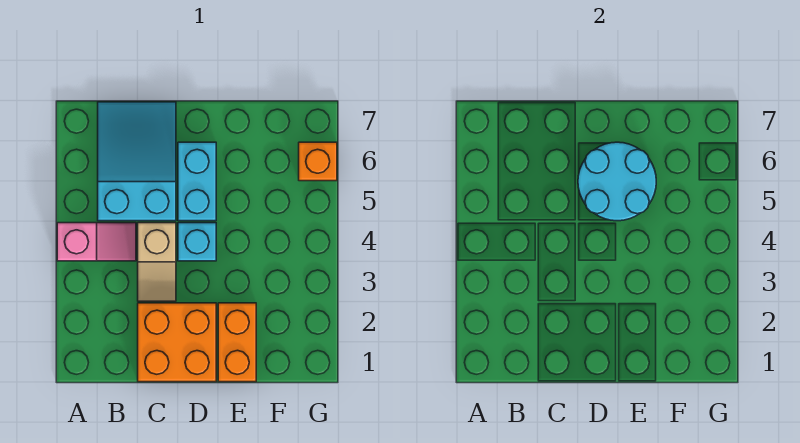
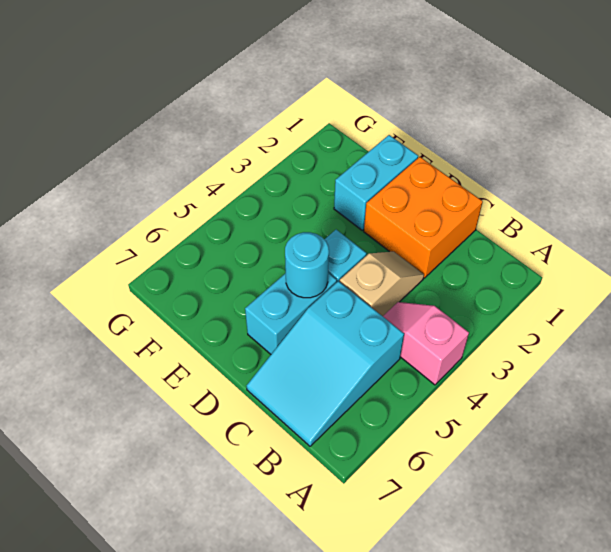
cyan 2x2 round brick [578,142,656,221] -> cyan 1x1 round brick [285,232,329,298]
orange 1x2 brick [218,303,256,382] -> cyan 1x2 brick [334,135,418,230]
orange 1x1 brick [299,142,337,181] -> none

